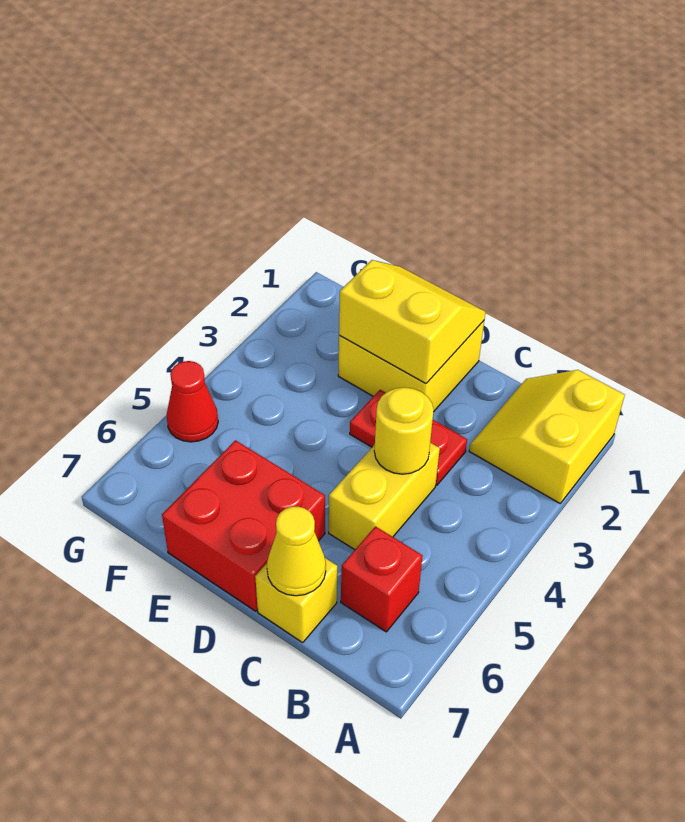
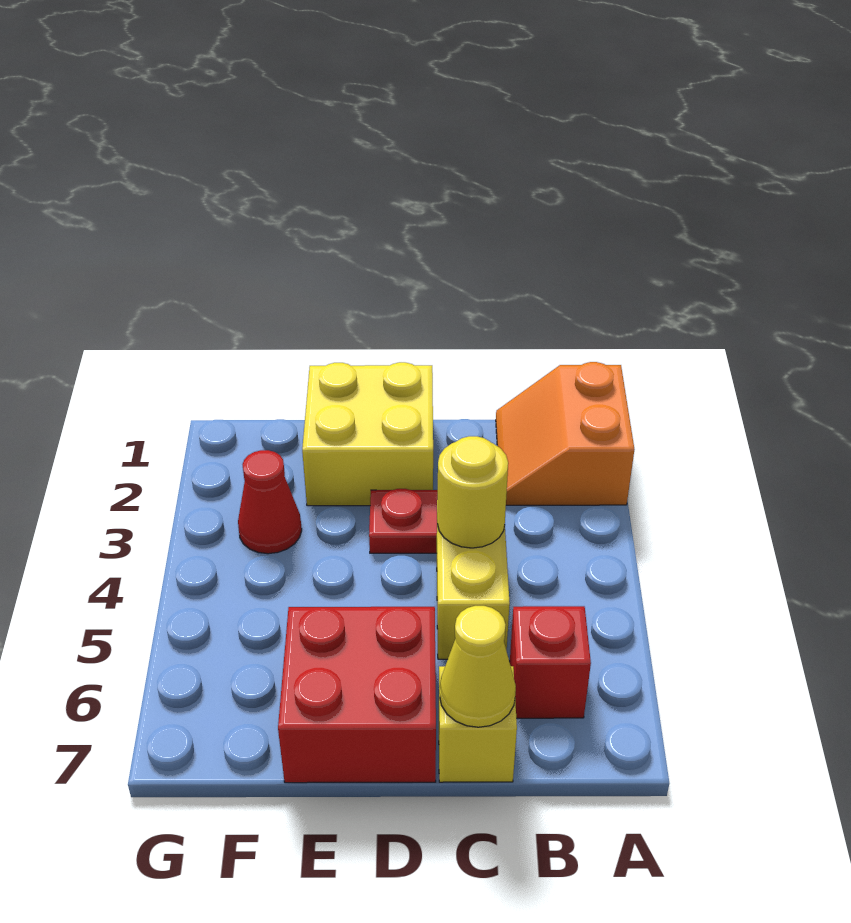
yellow 2x2 slope [469,370,625,503] -> orange 2x2 slope [496,362,634,505]
yellow 2x2 slope [339,260,486,383] -> none
red 1x1 cone [167,361,218,442] -> red 1x1 cone moved to [238,450,302,554]

